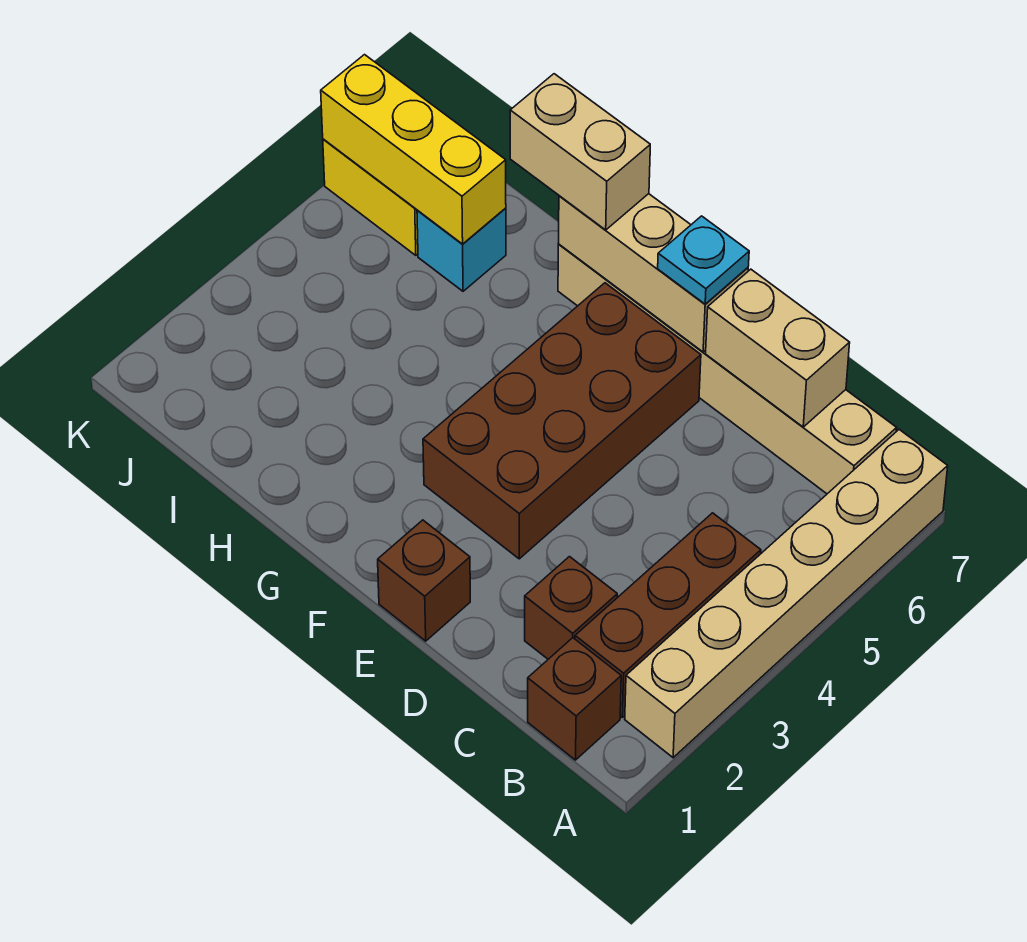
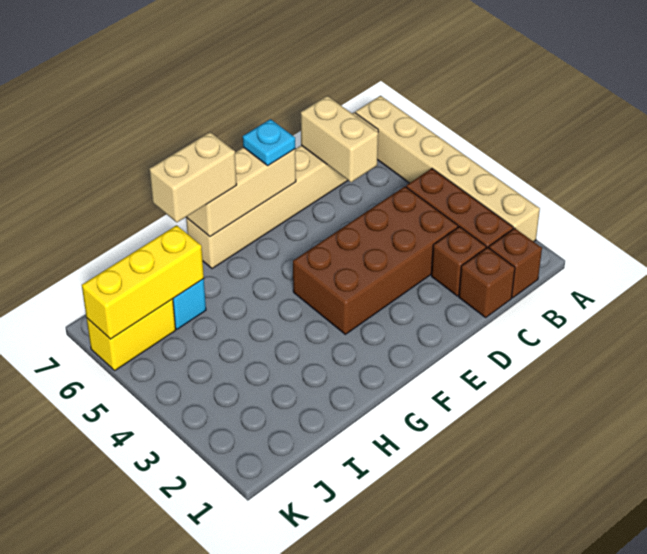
tan 1x2 brick [706,269,850,427] -> tan 1x2 brick turned to [301,96,378,182]
brown 1x1 brick [378,520,470,641] -> brown 1x1 brick moved to [459,247,515,318]
brown 2x4 brick [423,283,701,559] -> brown 2x4 brick turned to [293,187,458,334]

